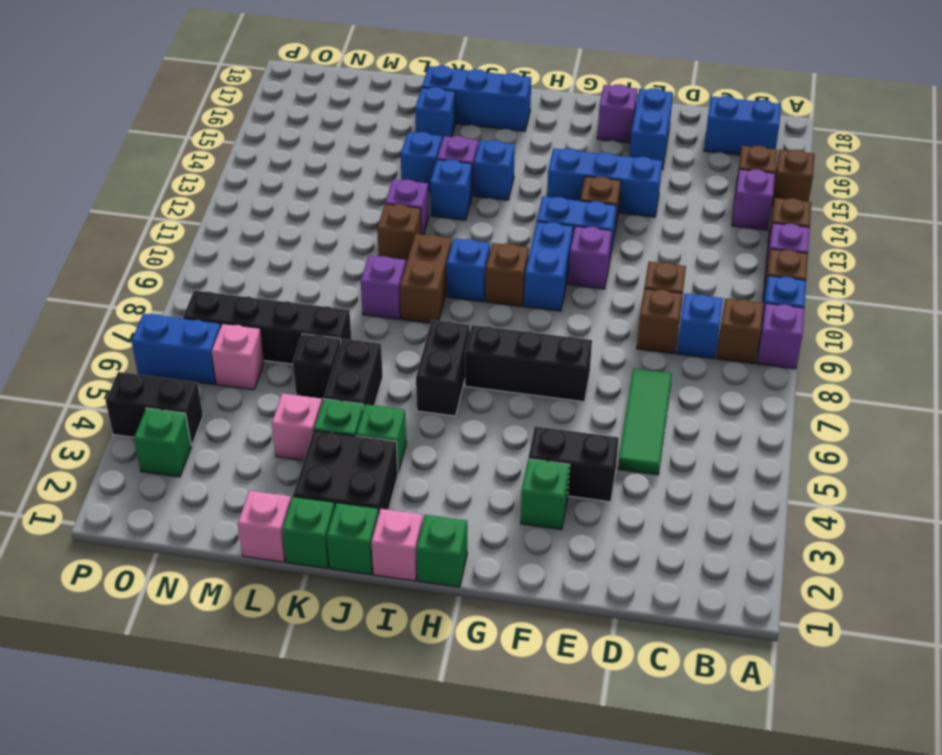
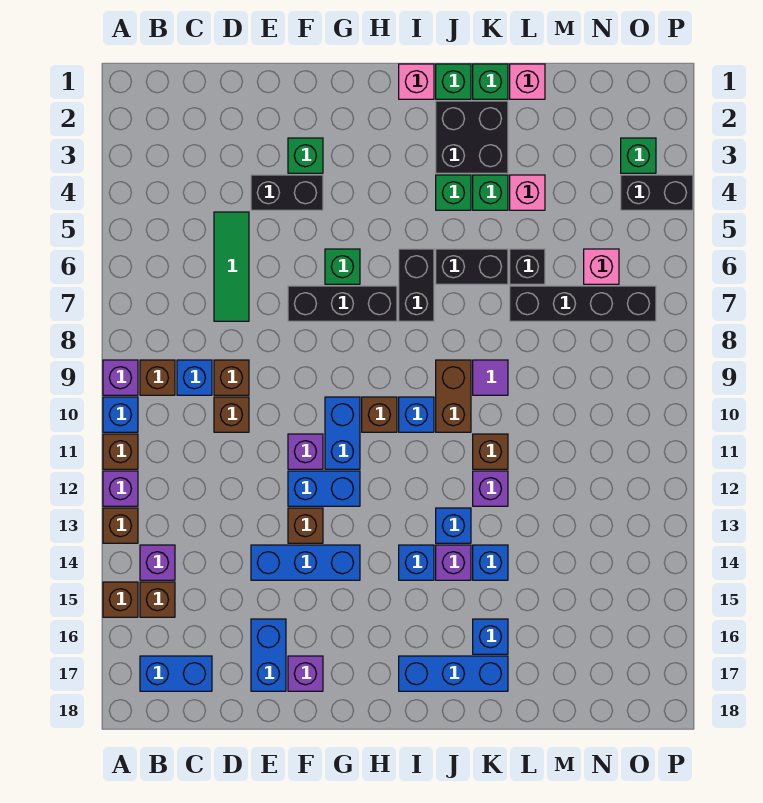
green 1x1 brick [416,515,467,587] -> green 1x1 brick moved to [325,249,360,284]
black 1x2 brick [324,339,383,409] -> black 1x2 brick turned to [436,249,508,284]
purple 1x1 brick [361,256,406,319] -> purple 1x1 tile [473,360,508,395]
blue 1x2 brick [132,314,221,385] -> none

